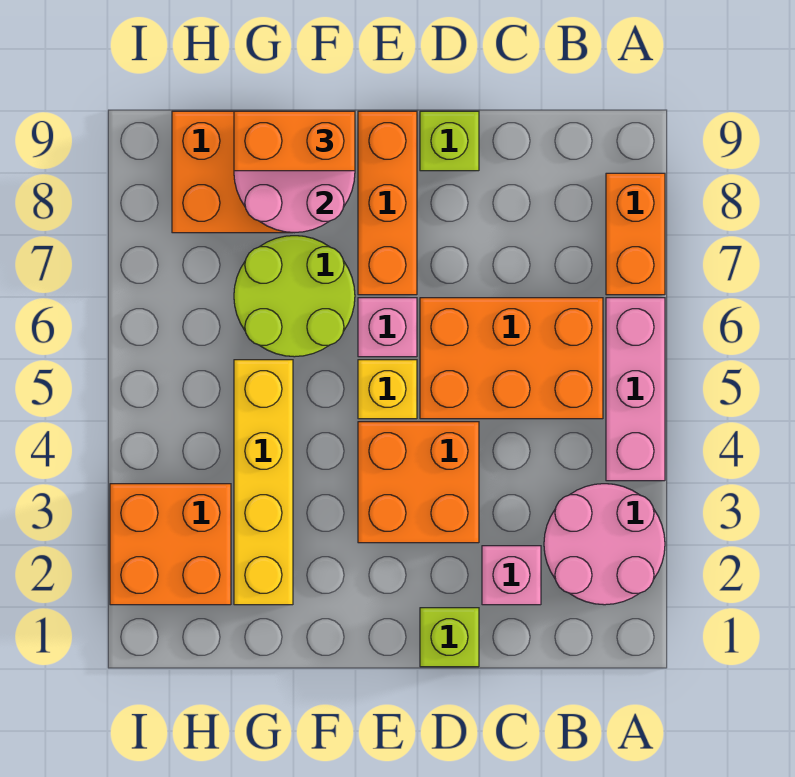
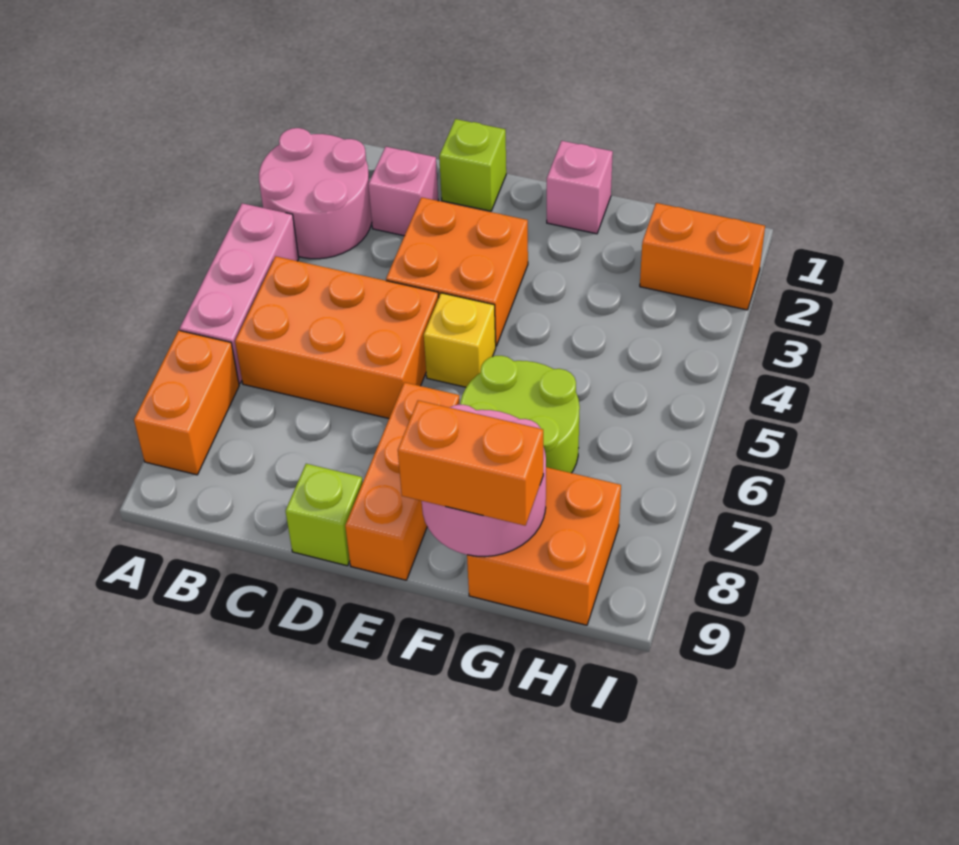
pink 1x1 brick [358,298,417,357] -> pink 1x1 brick moved to [547,141,613,234]
yellow 1x4 brick [234,360,293,605] -> none
orange 2x2 brick [110,484,231,605] -> orange 1x2 brick [640,203,765,310]

